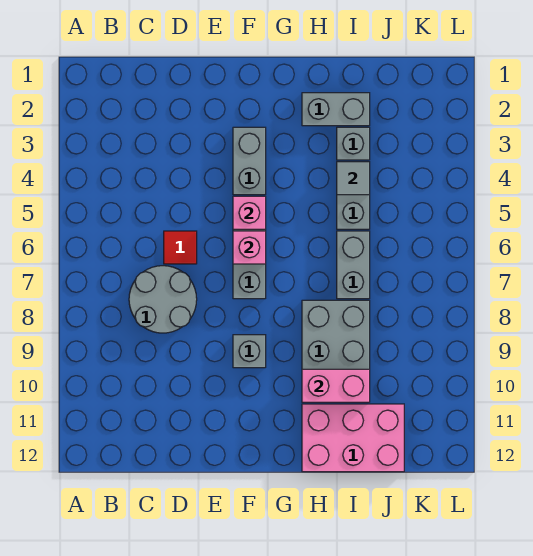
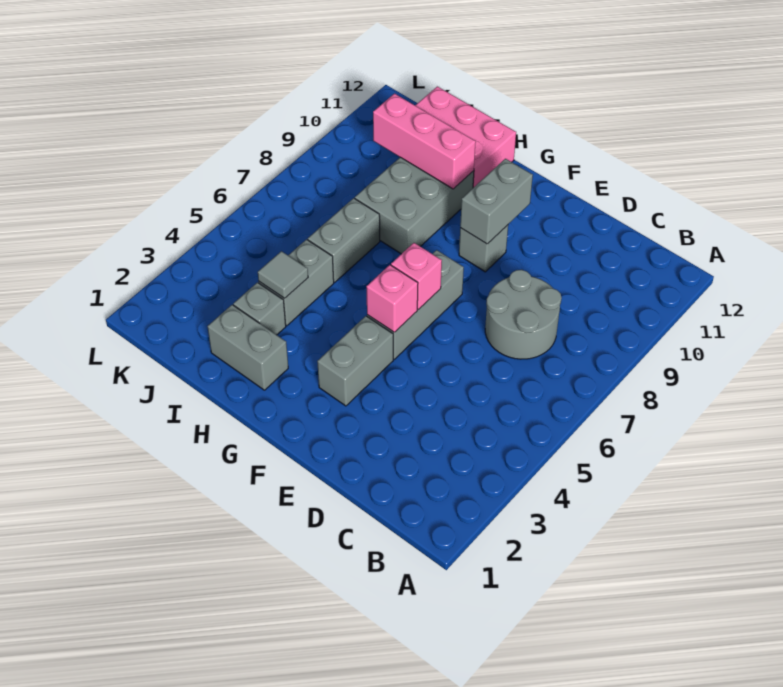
red 1x1 tile [164,231,197,264] -> none
none -> grey 1x2 brick [460,159,533,244]
pink 1x2 brick [302,369,370,402] -> pink 1x3 brick [373,94,476,189]

